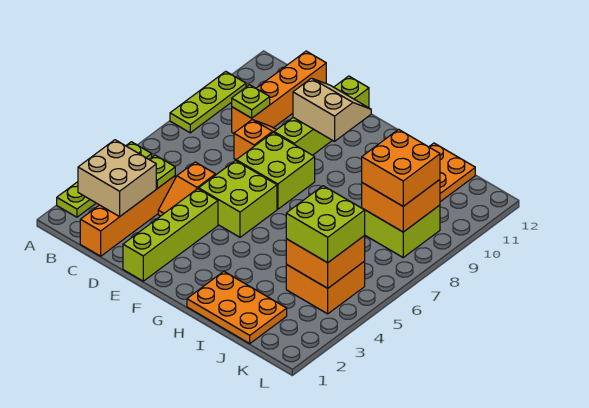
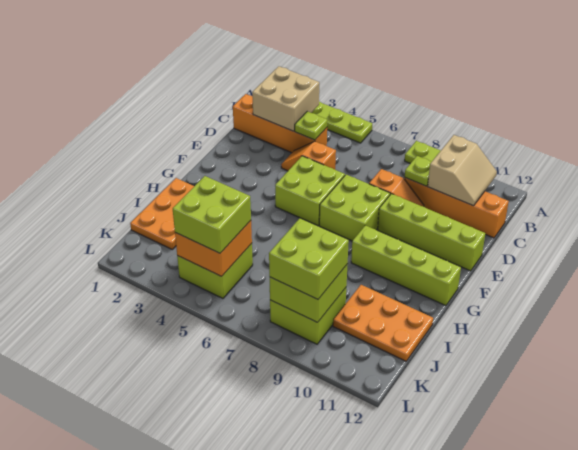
lime 1x4 brick [123,189,218,281] -> lime 1x4 brick moved to [351,225,461,306]
tan 2x2 slope [293,78,371,141] -> tan 2x2 slope moved to [428,135,497,206]
orange 2x2 brick [286,261,365,314] -> lime 2x2 brick [177,244,253,298]
orange 2x2 brick [362,180,440,232] -> lime 2x2 brick [270,264,348,322]
orange 2x2 brick [362,129,440,206] -> lime 2x2 brick [269,218,349,299]

